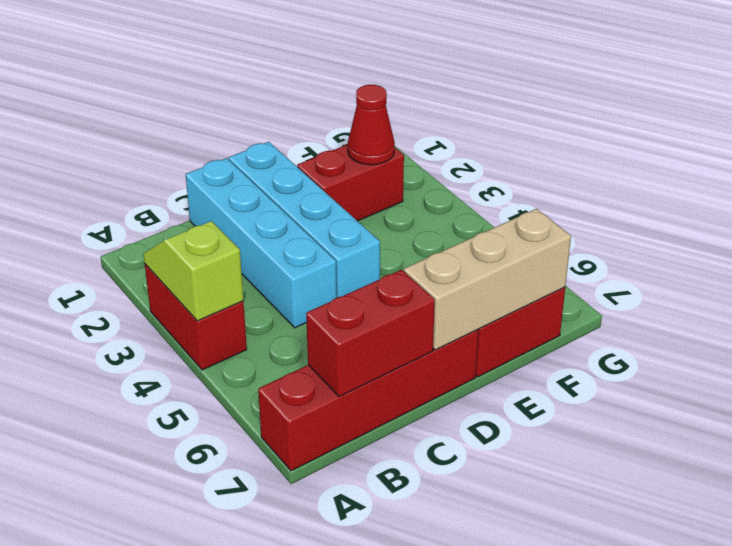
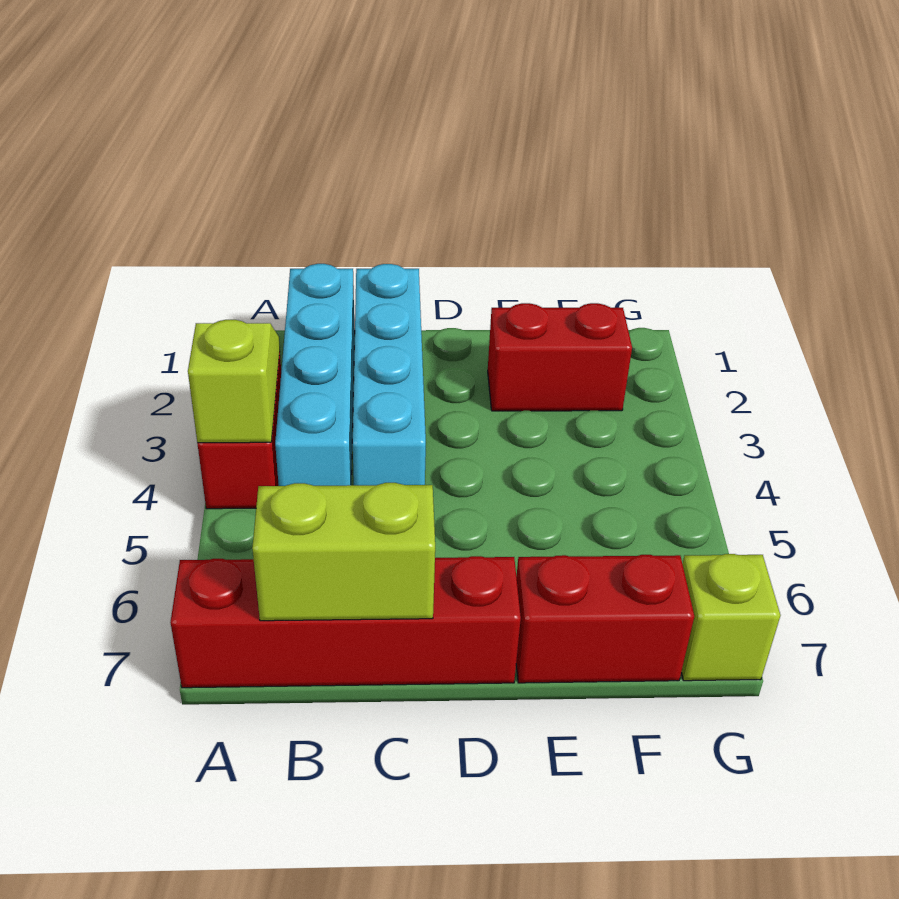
red 1x2 brick [306,270,435,397] -> lime 1x2 brick [252,483,435,621]
cyan 1x4 brick [229,142,380,297] -> cyan 1x4 brick moved to [275,264,355,486]
tan 1x3 brick [404,209,571,350] -> none
red 1x1 cone [348,85,395,165] -> none
none -> lime 1x1 brick [681,554,780,681]

